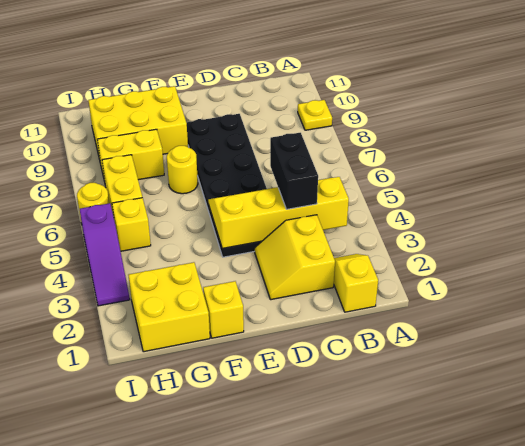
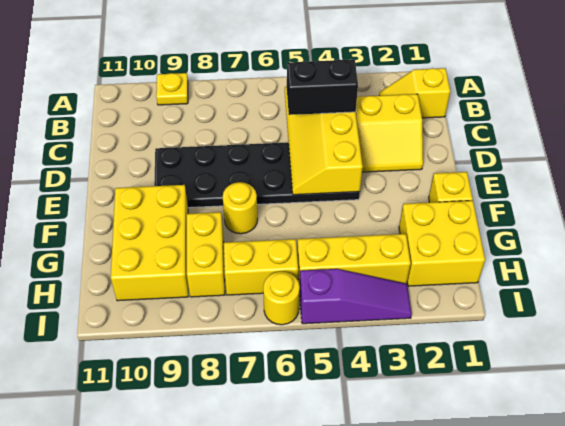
yellow 1x1 brick [112,198,151,251] -> yellow 1x3 brick [297,234,411,291]

